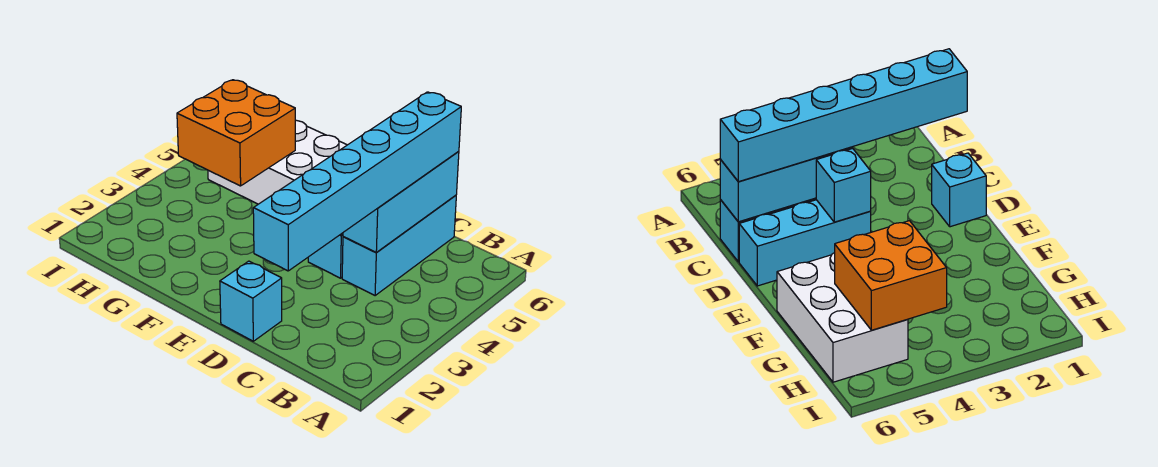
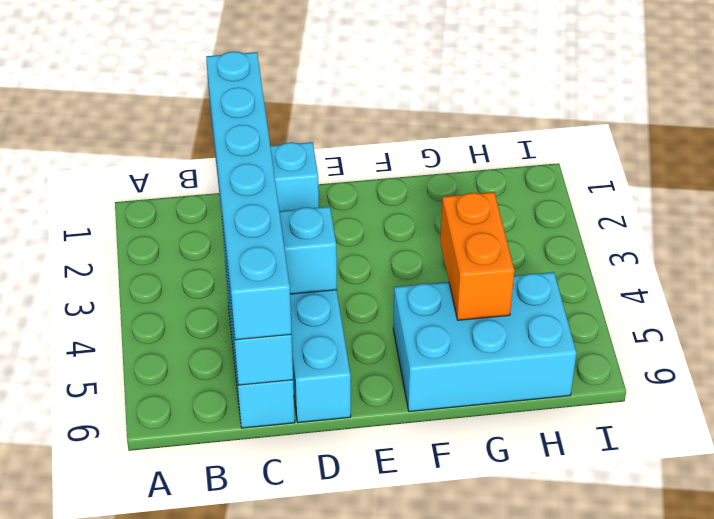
white 2x3 brick [208,120,347,204] -> cyan 2x3 brick [393,272,576,412]
orange 2x2 brick [177,80,295,186] -> orange 1x2 brick [440,192,514,320]

